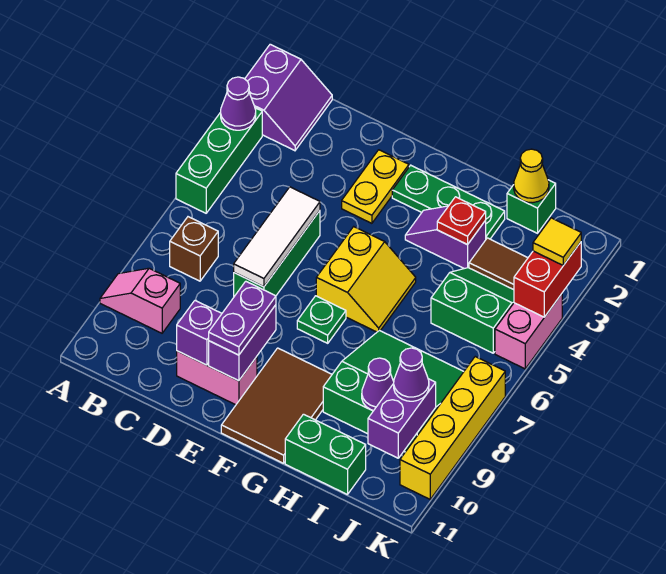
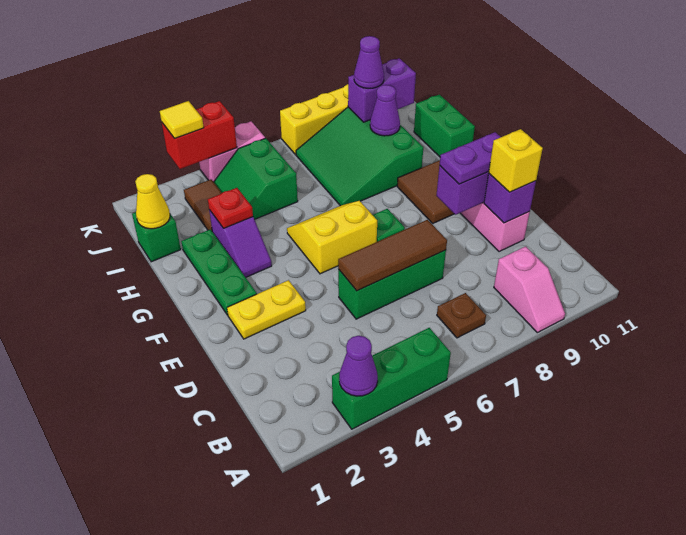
purple 2x2 slope [245,44,332,151] -> none
brown 1x1 brick [170,217,218,281] -> brown 1x1 plate [437,293,486,338]
white 1x3 tile [234,187,320,287] -> brown 1x3 tile [338,220,447,291]
none -> yellow 1x1 brick [489,129,543,192]

